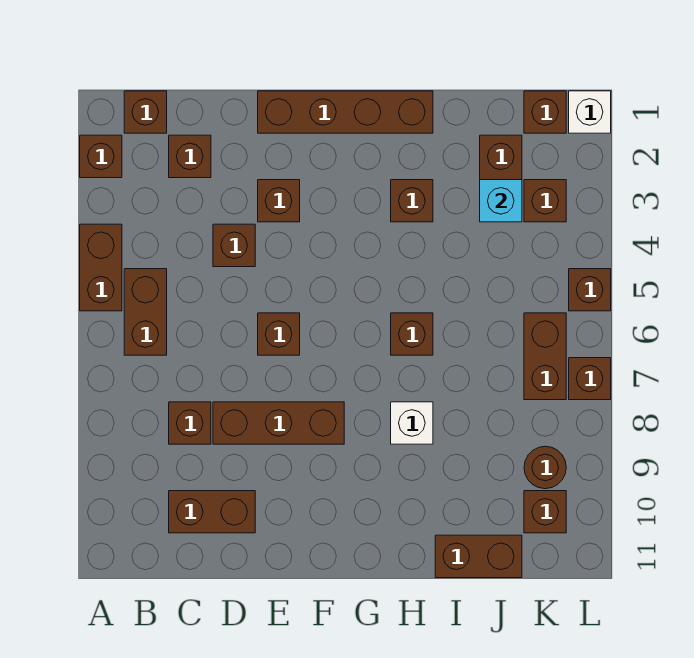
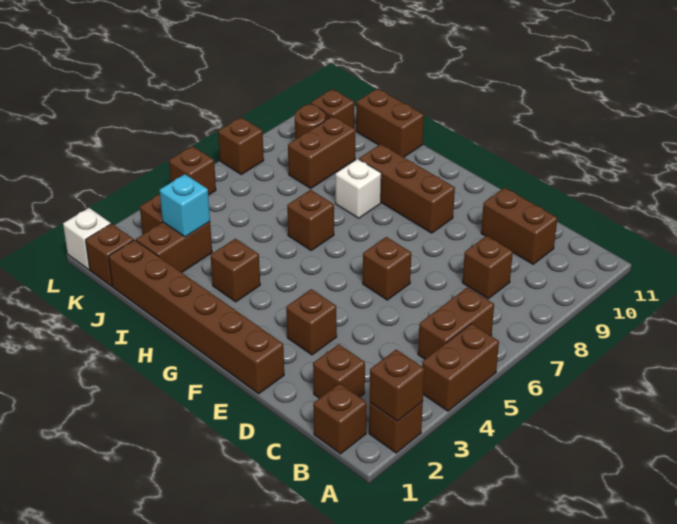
brown 1x1 brick [213,224,255,267] -> brown 1x1 brick moved to [370,350,425,421]
brown 1x3 brick [213,402,344,444] -> brown 1x3 brick moved to [359,144,455,233]
brown 1x4 brick [258,91,433,133] -> brown 1x6 brick [109,240,284,394]
brown 1x2 brick [524,313,566,400] -> brown 1x2 brick moved to [288,116,355,188]

